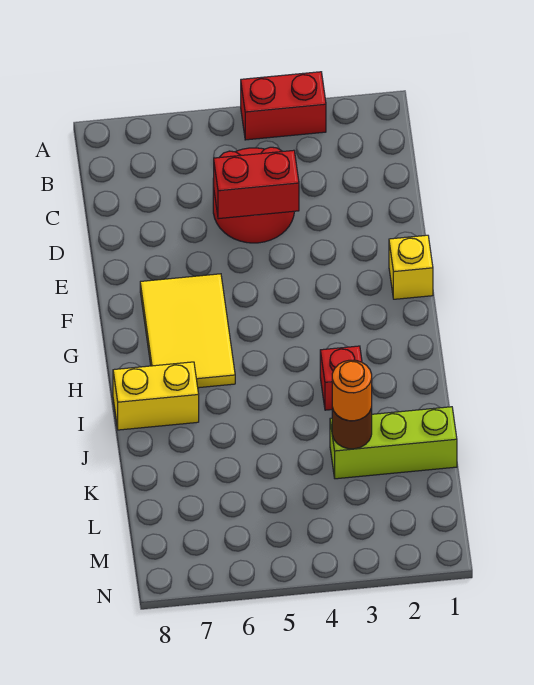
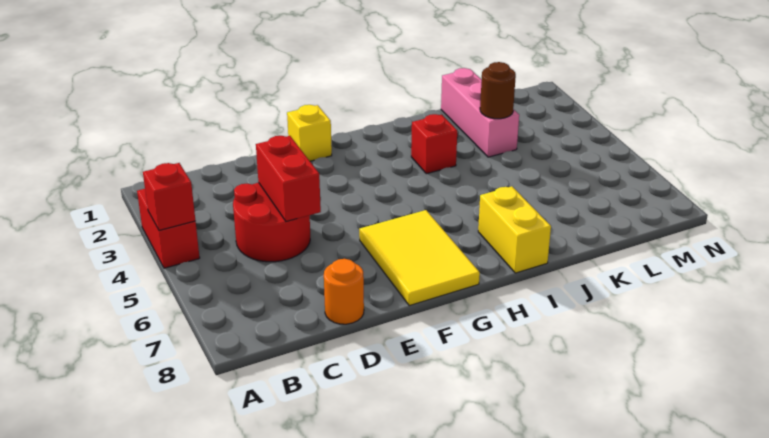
none -> red 1x1 brick [143,163,195,230]
yellow 2x3 tile [140,274,235,388] -> yellow 2x3 tile turned to [359,210,480,306]
lime 1x3 brick [330,407,457,479] -> pink 1x3 brick [441,68,519,157]
orange 1x1 round brick [332,360,372,421] -> orange 1x1 round brick moved to [324,259,364,324]

